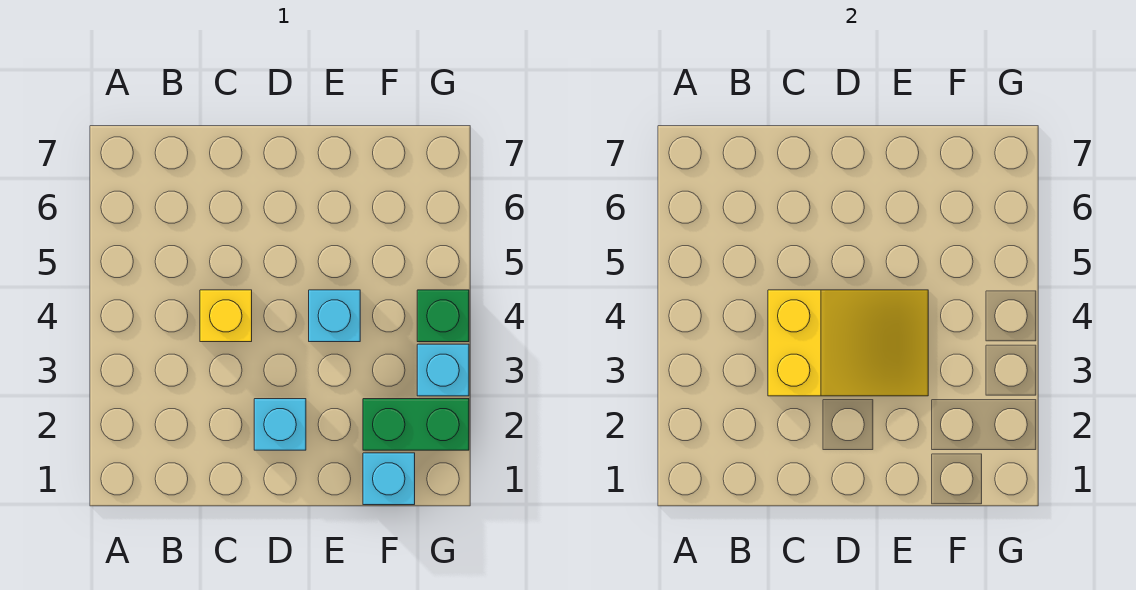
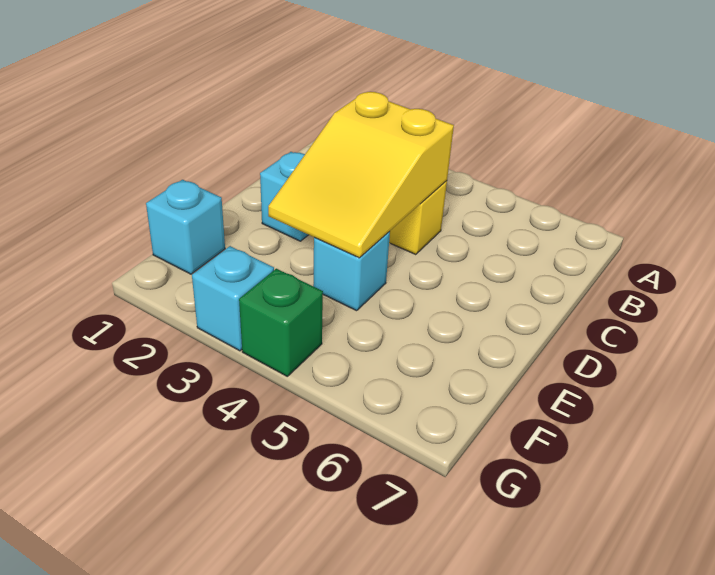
green 1x2 brick [363,399,469,450] -> none

